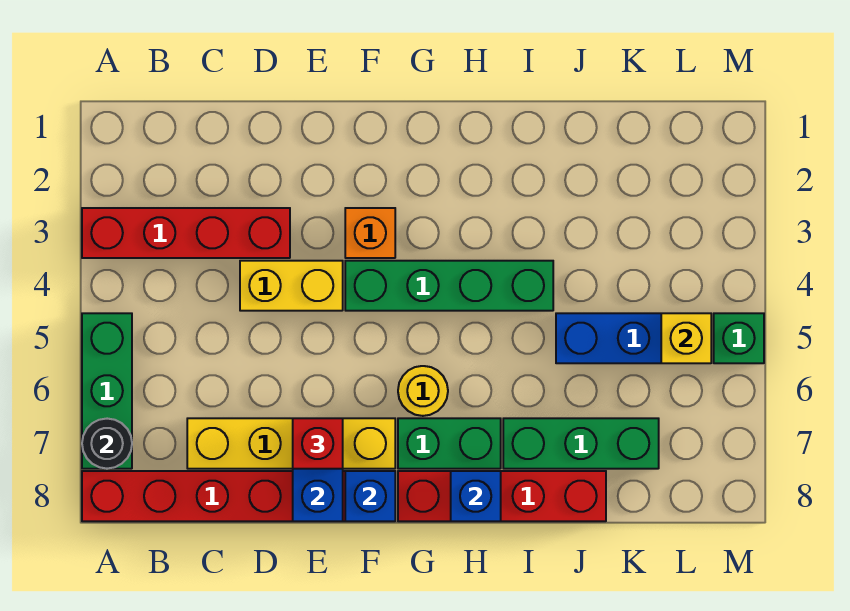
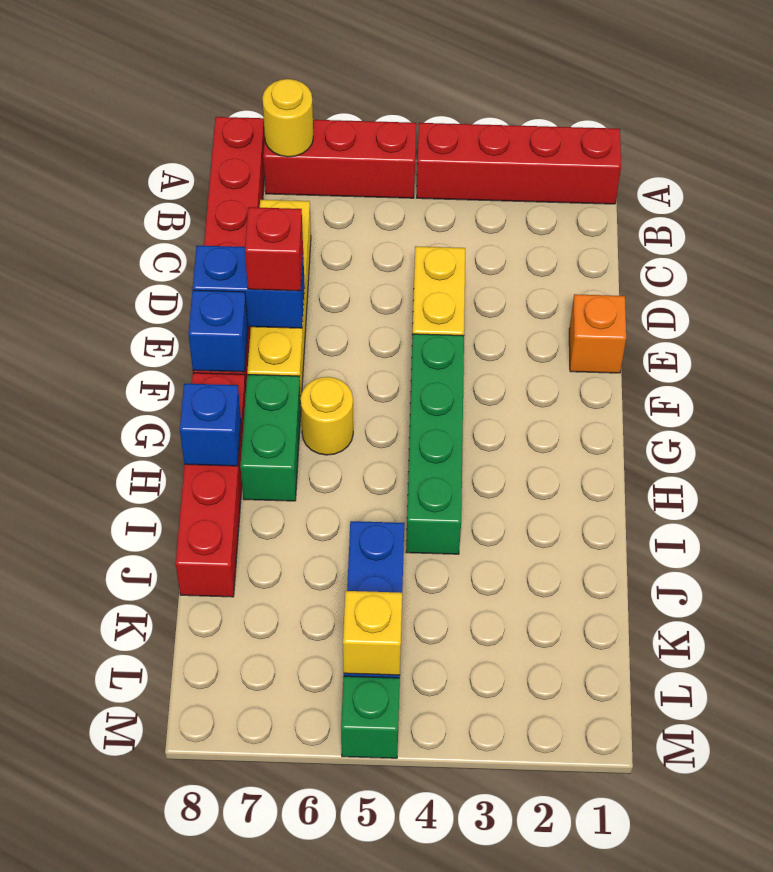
red 1x4 brick [82,208,290,258] -> red 1x4 brick turned to [416,123,621,204]
green 1x3 brick [82,313,132,469] -> red 1x3 brick [263,120,416,198]
black 1x1 round brick [82,419,132,469] -> yellow 1x1 round brick [262,79,313,157]
orange 1x1 brick [345,208,395,258] -> orange 1x1 brick moved to [569,294,626,373]
green 1x3 brick [503,418,659,469] -> none

